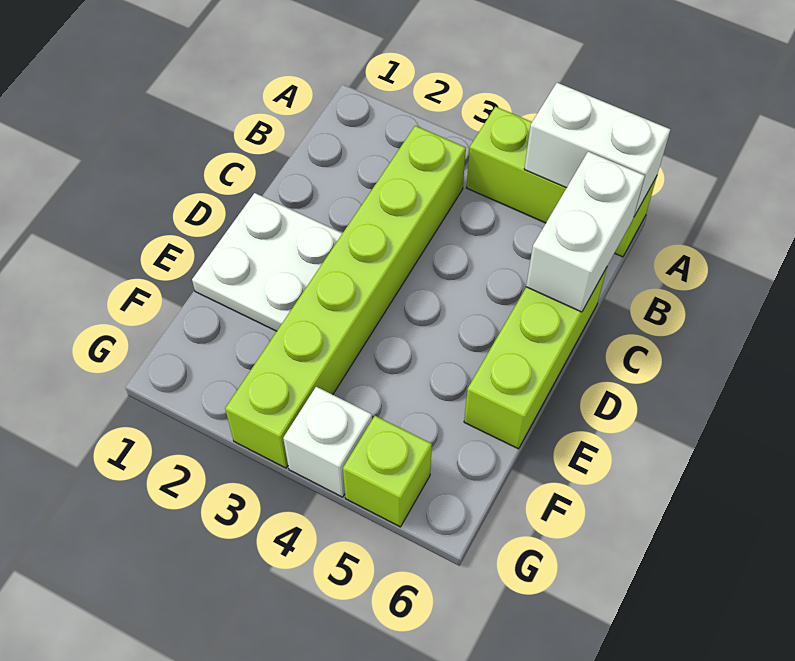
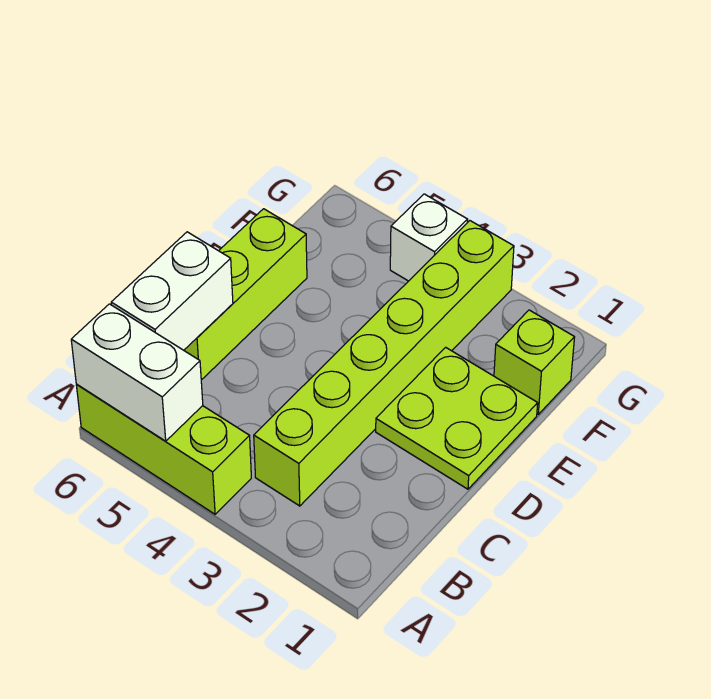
white 2x2 plate [192,193,342,331] -> lime 2x2 plate [376,347,538,489]
lime 1x1 brick [343,416,432,527] -> lime 1x1 brick moved to [494,310,575,414]

